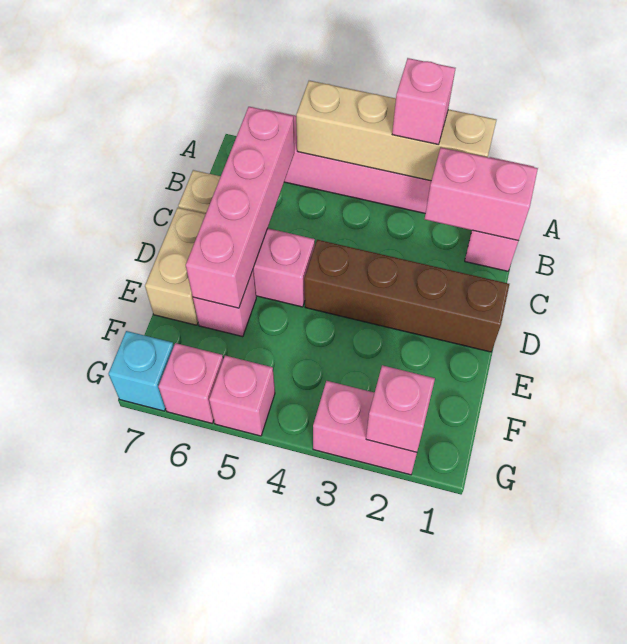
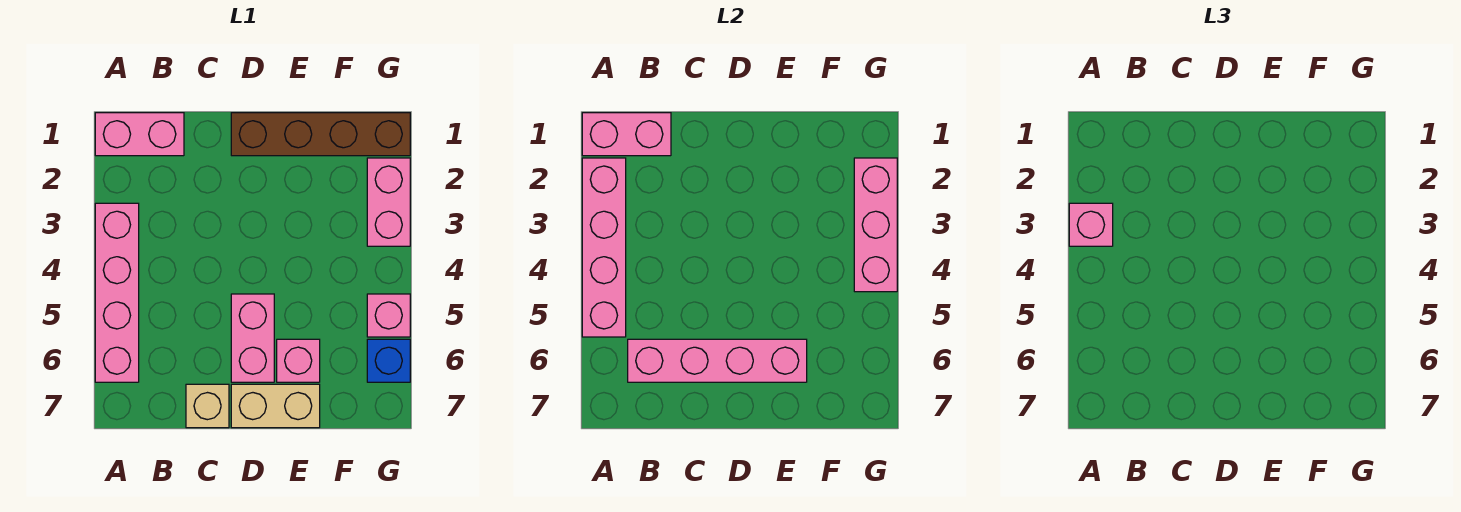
tan 1x4 brick [296,81,496,181] -> pink 1x4 brick [582,158,626,337]
pink 1x2 brick [425,148,538,241] -> pink 1x2 brick turned to [582,113,671,156]
brown 1x4 brick [304,240,509,352] -> brown 1x4 brick turned to [231,113,410,156]
pink 1x1 brick [366,365,435,452] -> pink 1x3 brick [854,158,897,292]
pink 1x1 brick [159,343,223,423] -> blue 1x1 brick [367,339,410,382]
cyan 1x1 brick [108,331,174,411] -> none

